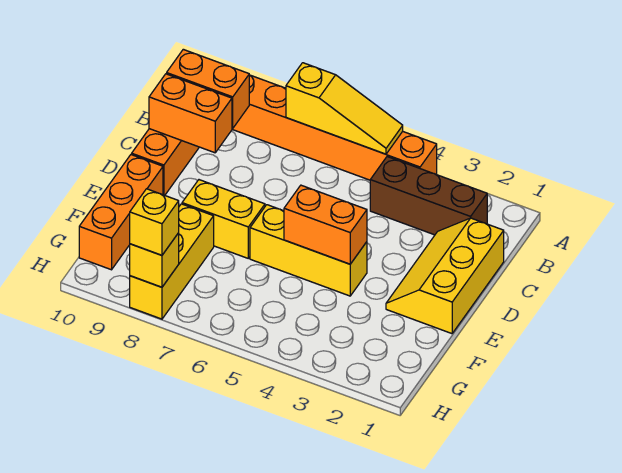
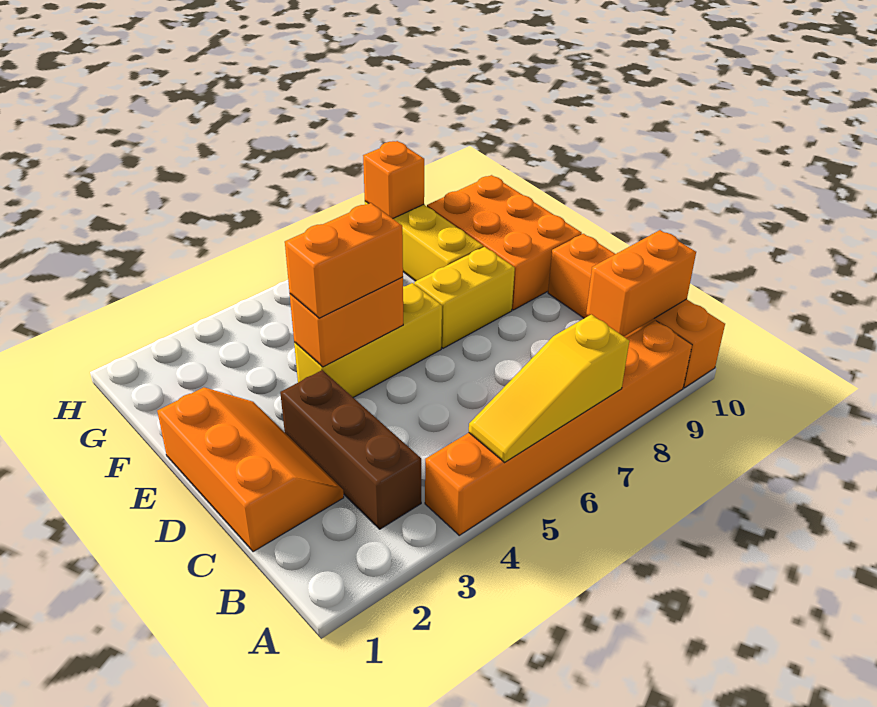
brown 1x3 brick [370,157,487,235] -> brown 1x3 brick turned to [280,370,421,529]
yellow 2x3 slope [386,218,504,334] -> orange 2x3 slope [157,387,344,552]
orange 1x2 brick [149,74,232,153] -> orange 1x2 brick moved to [285,203,403,318]
orange 1x3 brick [79,155,163,270] -> orange 2x3 brick [427,175,582,310]
yellow 1x1 brick [130,233,179,287] -> orange 1x1 brick [363,141,424,219]
yellow 1x1 brick [130,189,179,255] -> none

